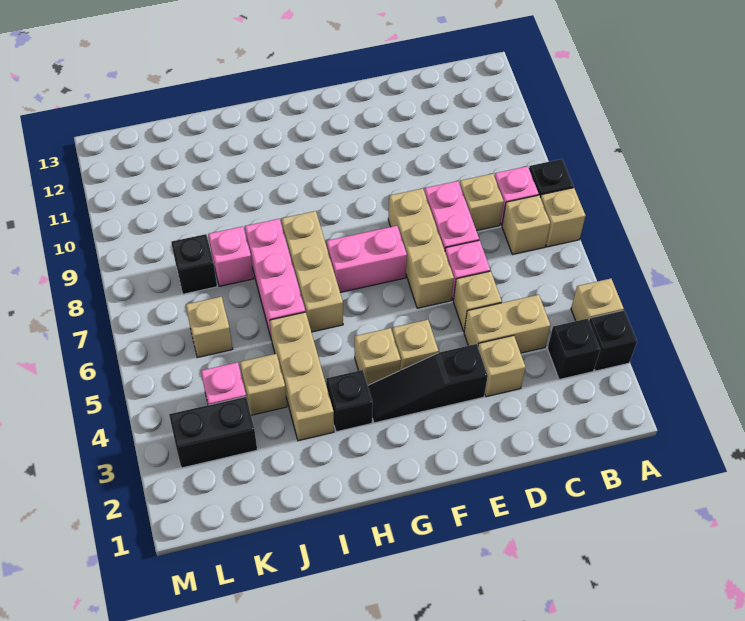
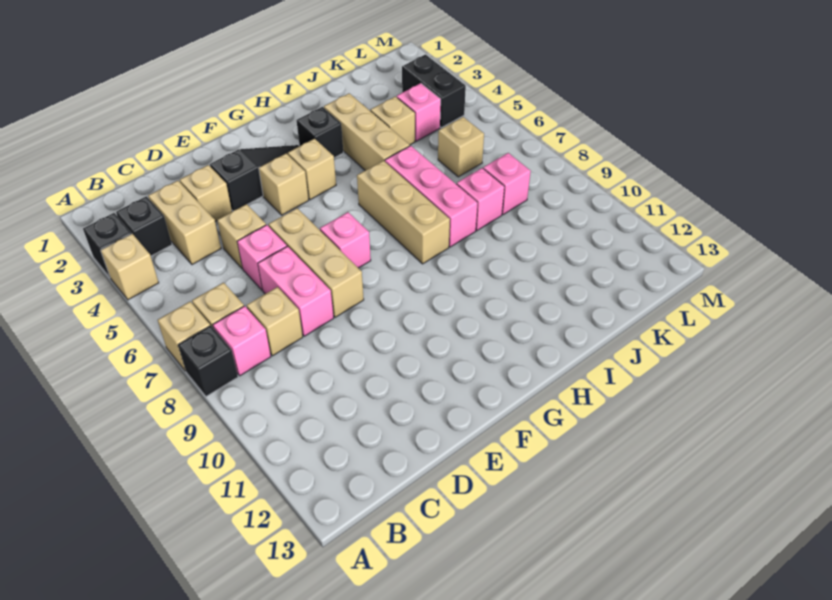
tan 1x2 brick [464,295,550,353] -> tan 1x2 brick turned to [148,180,221,265]
pink 1x2 brick [327,226,407,292] -> pink 1x1 brick [320,212,371,268]
black 1x2 brick [169,397,257,468] -> black 1x2 brick turned to [402,55,466,128]
black 1x1 brick [171,234,217,294] -> pink 1x1 brick [483,153,531,215]

